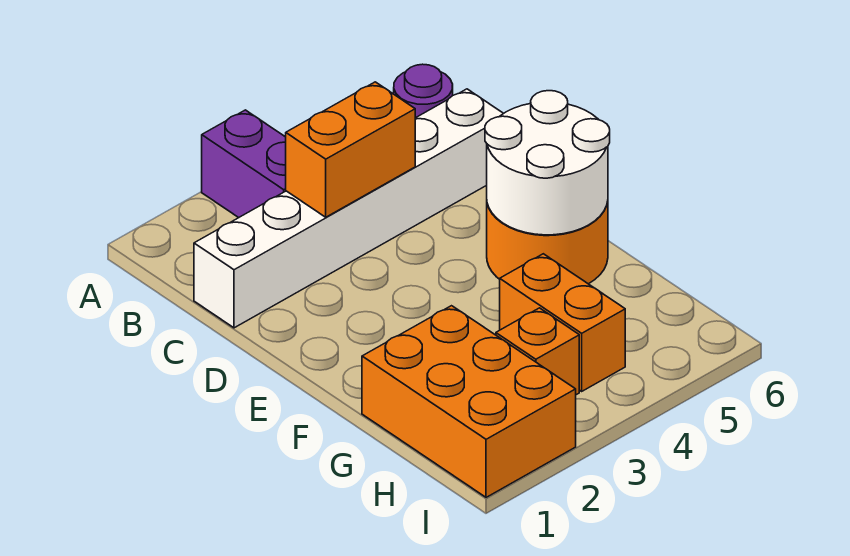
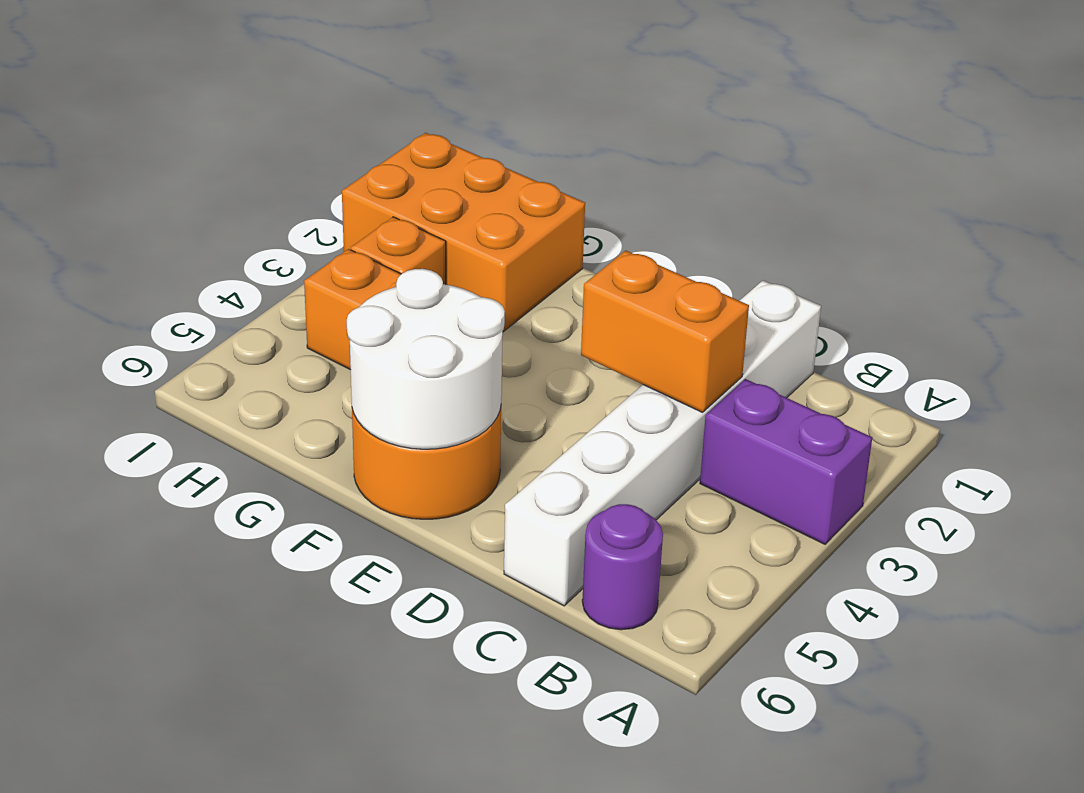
orange 1x2 brick [286,82,415,217] -> orange 1x2 brick turned to [581,250,749,412]

